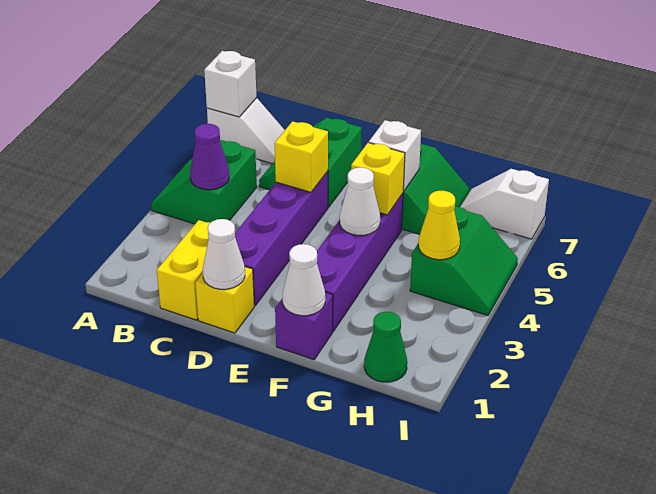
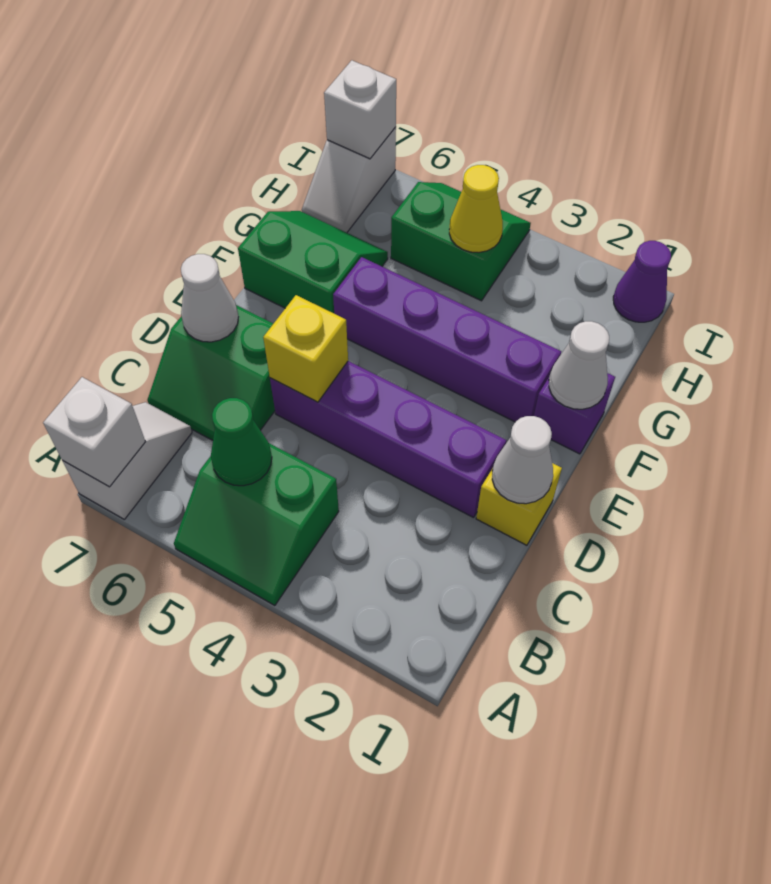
purple 1x1 cone [190,124,229,190] -> purple 1x1 cone moved to [613,241,671,322]
yellow 1x2 brick [157,220,210,320] -> none
white 1x1 cone [340,167,380,235] -> white 1x1 cone moved to [181,254,238,342]
yellow 1x1 brick [351,143,405,215] -> none
white 1x1 brick [369,120,421,191] -> white 1x1 brick moved to [324,60,396,159]
green 1x1 cone [364,312,407,382] -> green 1x1 cone moved to [211,398,272,486]

